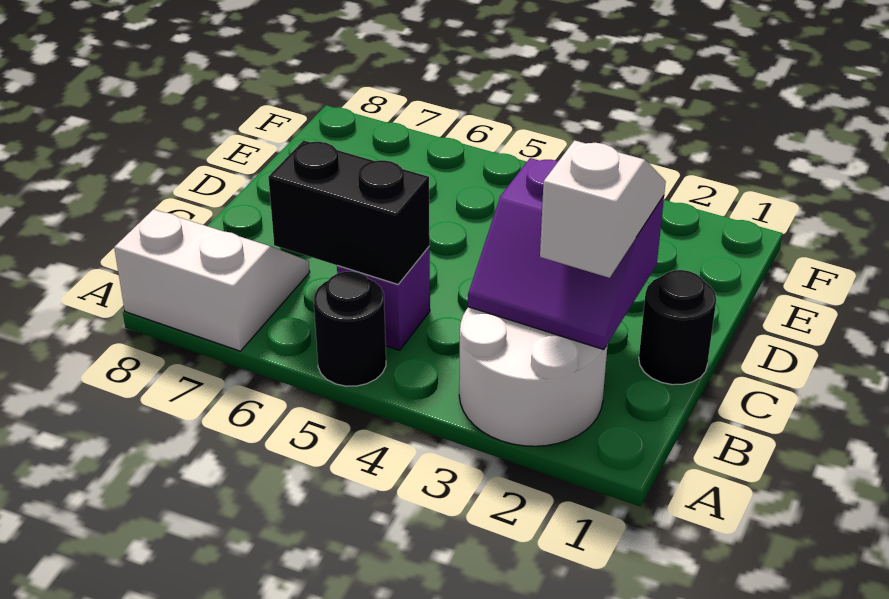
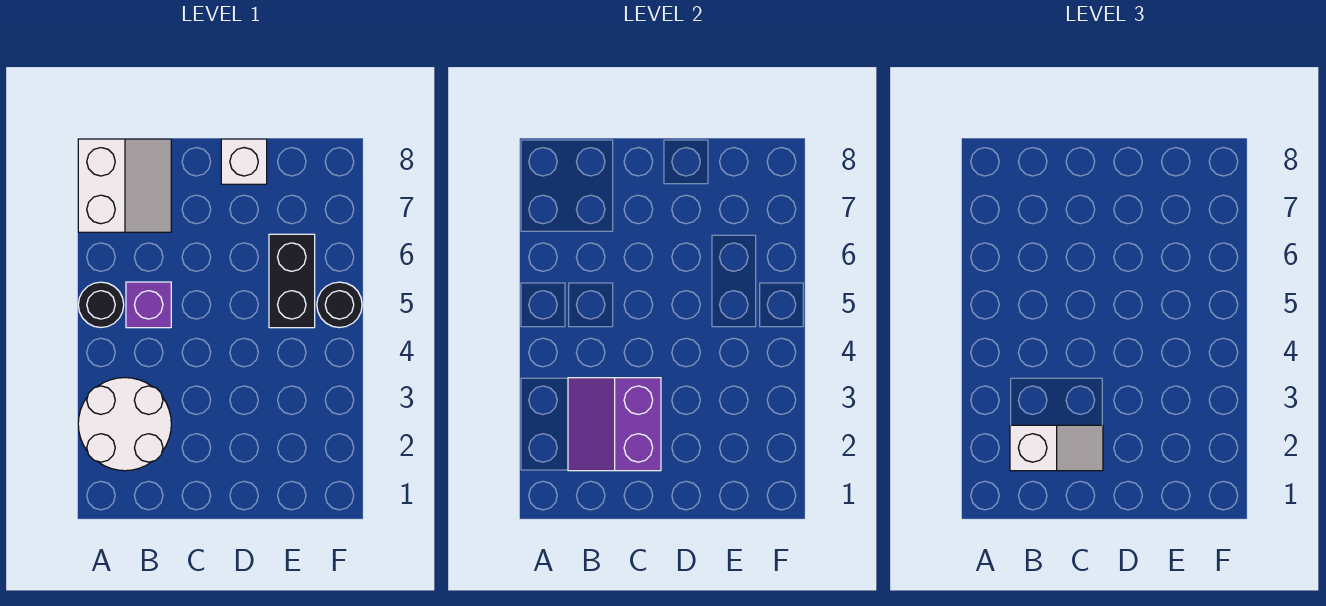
black 1x2 brick [268,140,430,284] -> black 1x2 brick moved to [269,234,315,328]
black 1x1 round brick [639,270,716,385] -> black 1x1 round brick moved to [317,282,362,328]
none -> white 1x1 brick [221,139,267,184]

